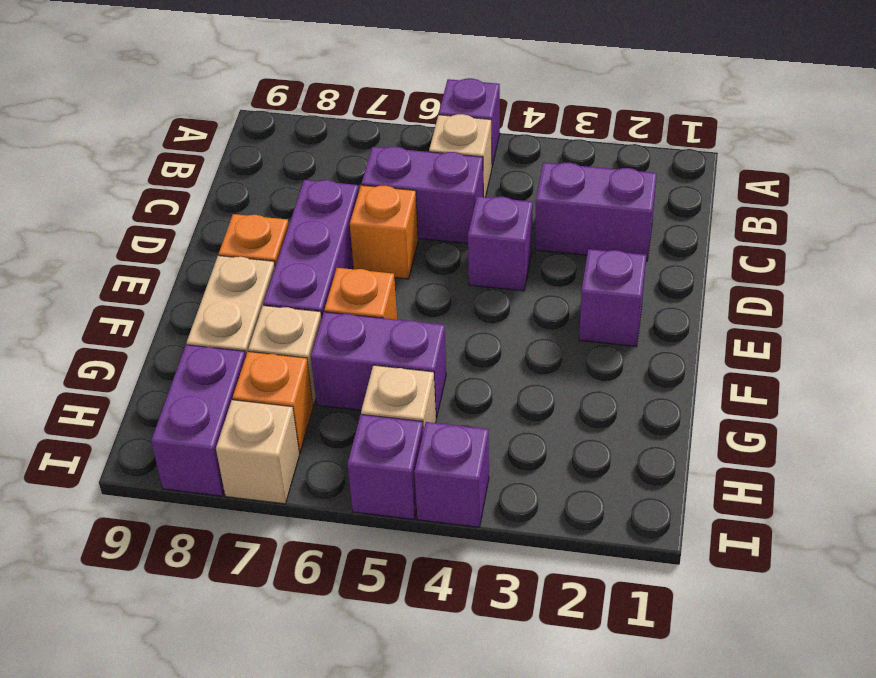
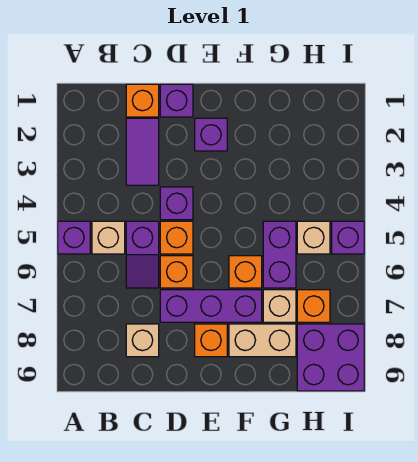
none -> orange 1x1 brick [126,84,159,117]
purple 1x2 brick [535,162,657,261] -> purple 1x2 tile [126,118,159,185]
purple 1x2 brick [361,147,483,243] -> purple 1x2 slope [126,221,159,288]
none -> orange 1x1 brick [160,221,193,254]
purple 1x2 brick [151,345,246,496] -> purple 2x2 brick [297,324,364,391]
purple 1x1 brick [414,422,489,527] -> purple 1x1 brick moved to [160,84,193,117]
tan 1x1 brick [216,400,299,504] -> tan 1x1 brick moved to [126,324,159,357]

